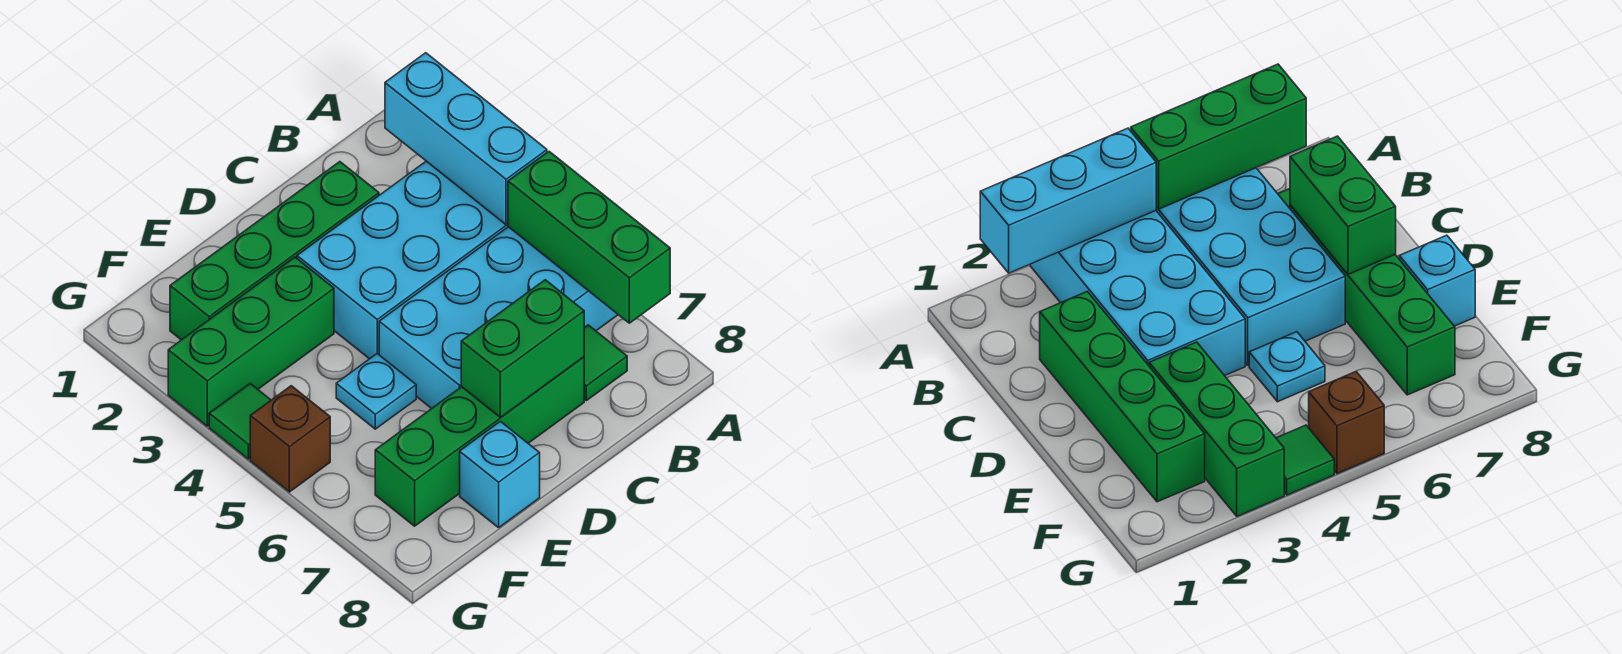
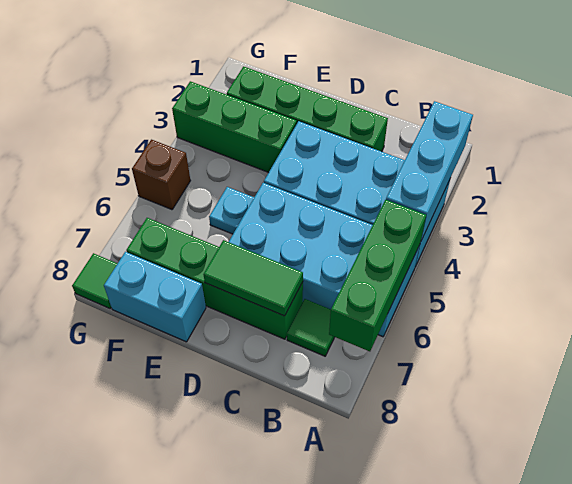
green 1x2 brick [461,280,584,417] -> green 1x2 tile [204,240,303,316]
cyan 1x1 brick [460,421,540,528] -> cyan 1x2 brick [104,252,206,342]
green 1x1 tile [209,384,271,459] -> green 1x1 tile moved to [72,253,117,308]

